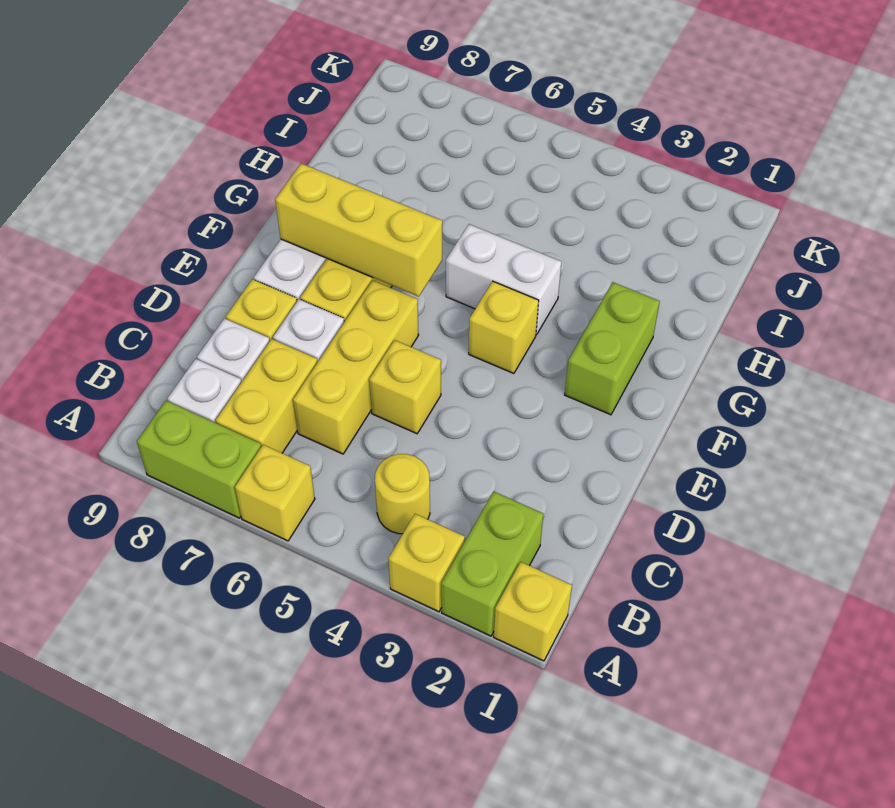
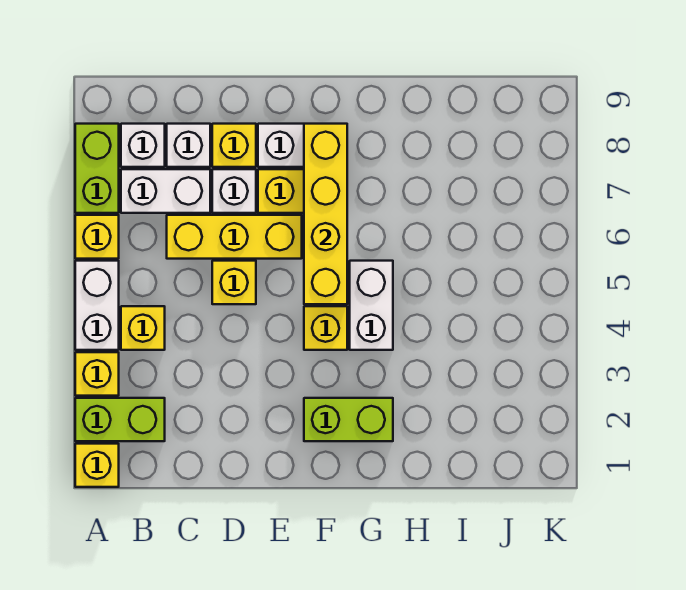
none -> white 1x2 brick [75,261,119,350]
yellow 1x1 round brick [375,454,430,534] -> yellow 1x1 brick [121,306,165,350]
yellow 1x2 brick [216,339,317,453] -> white 1x2 brick [121,169,210,213]
yellow 1x3 brick [275,164,442,297] -> yellow 1x4 brick [304,124,347,304]

